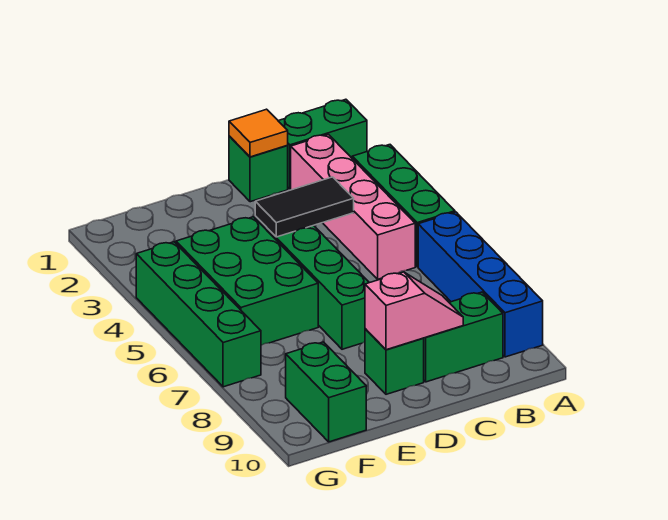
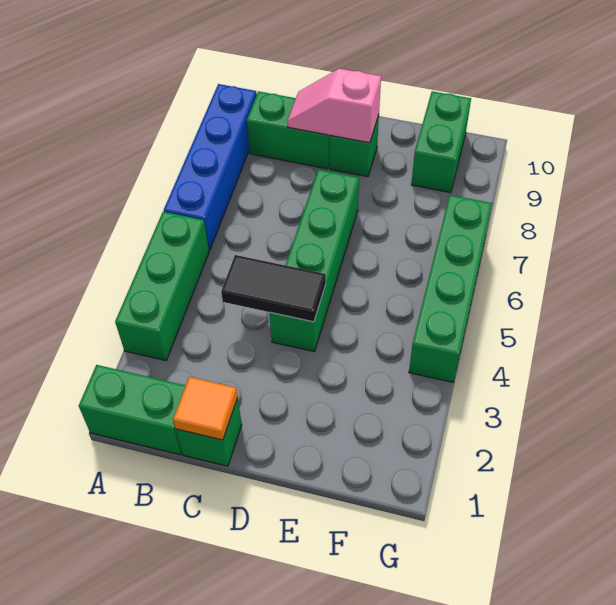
pink 1x4 brick [291,134,415,279] -> none
green 2x3 brick [176,217,318,345] -> none

